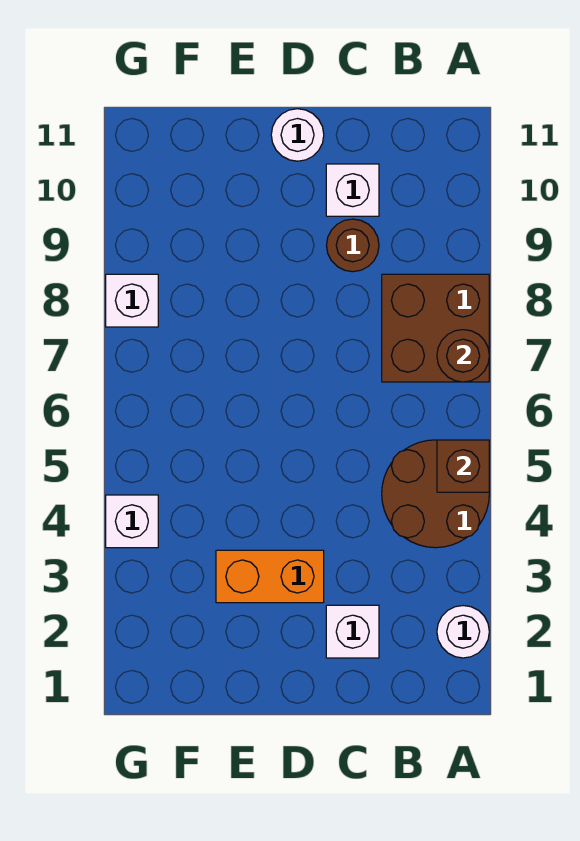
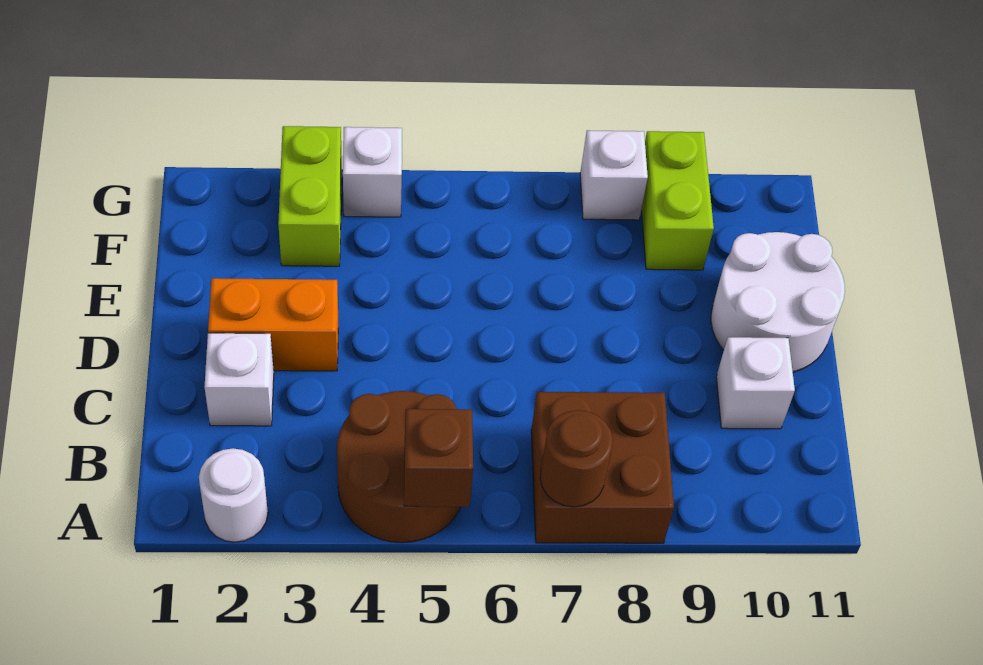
brown 1x1 round brick [327,219,379,272] -> none
orange 1x2 brick [216,550,324,603] -> orange 1x2 brick turned to [208,278,338,371]
white 1x1 round brick [271,109,324,161] -> white 2x2 round brick [711,232,845,372]
none -> lime 1x2 brick [278,126,342,266]
none -> lime 1x2 brick [641,131,714,270]

